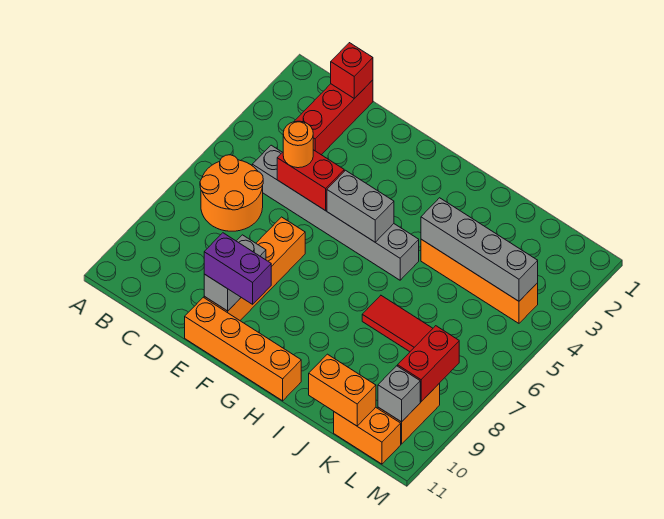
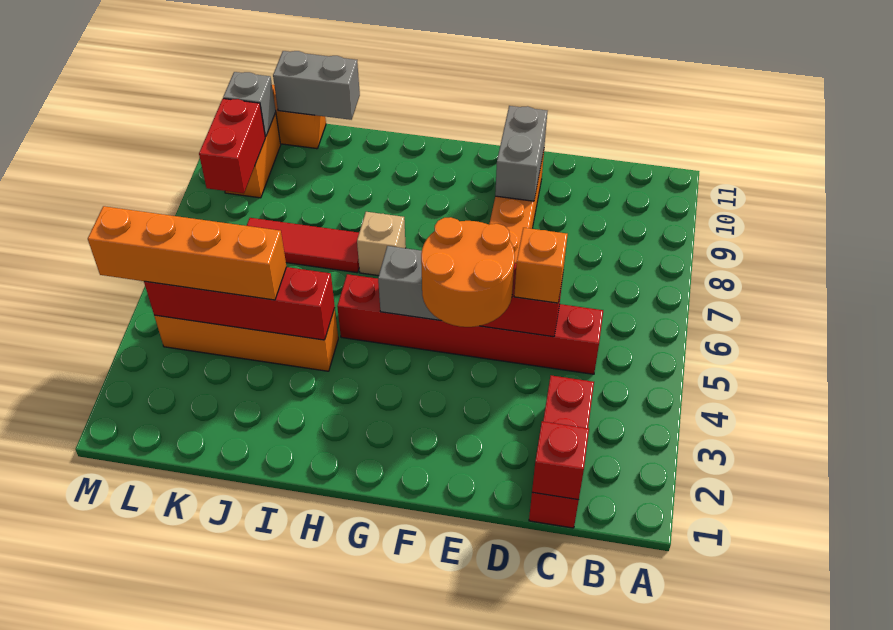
orange 2x2 round brick [200,155,263,231] -> orange 2x2 round brick moved to [421,217,515,327]
grey 1x6 brick [252,145,419,280] -> red 1x6 brick [337,274,603,374]
orange 1x1 round brick [283,121,313,168] -> orange 1x1 brick [514,228,568,303]
purple 1x2 brick [204,233,271,304] -> none
orange 1x4 brick [185,297,301,401] -> orange 1x4 brick moved to [88,206,286,300]
none -> tan 1x1 brick [357,212,406,276]
grey 1x4 brick [421,198,538,301] -> red 1x4 brick [144,267,335,340]
orange 1x2 brick [309,354,376,426] -> grey 1x2 brick [273,51,360,120]

